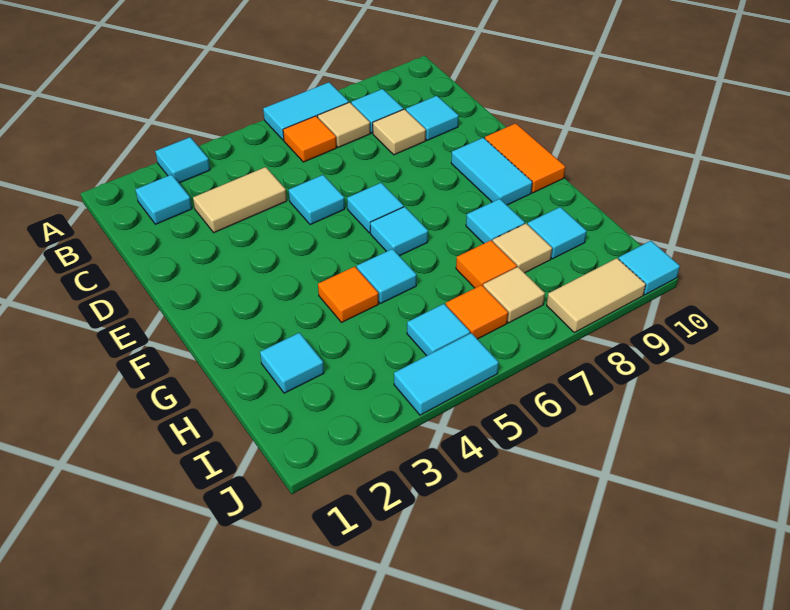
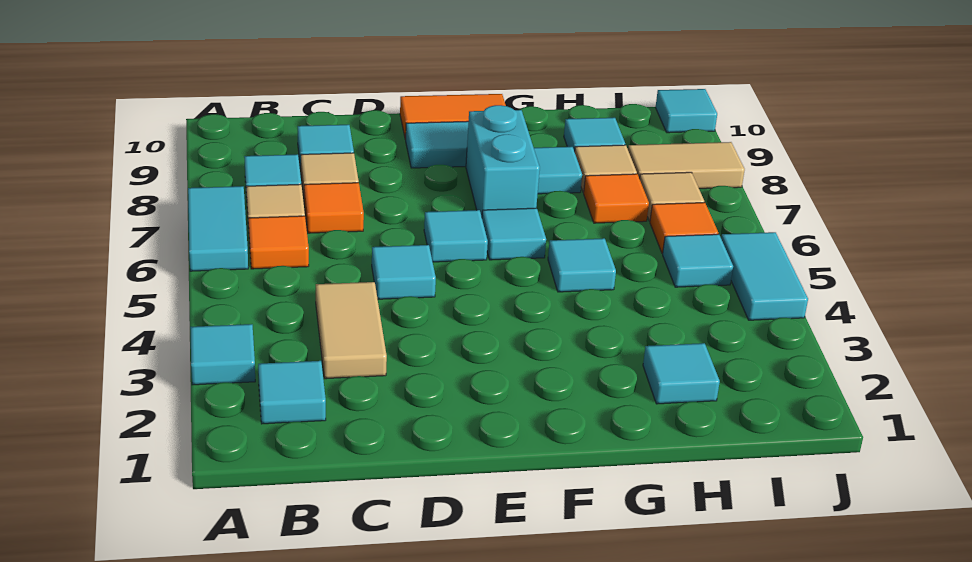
none -> cyan 1x2 brick [466,105,540,216]
orange 1x1 tile [318,267,378,323] -> orange 1x1 tile moved to [304,183,364,233]
tan 1x2 tile [546,258,646,332] -> tan 1x2 tile turned to [628,142,745,189]

